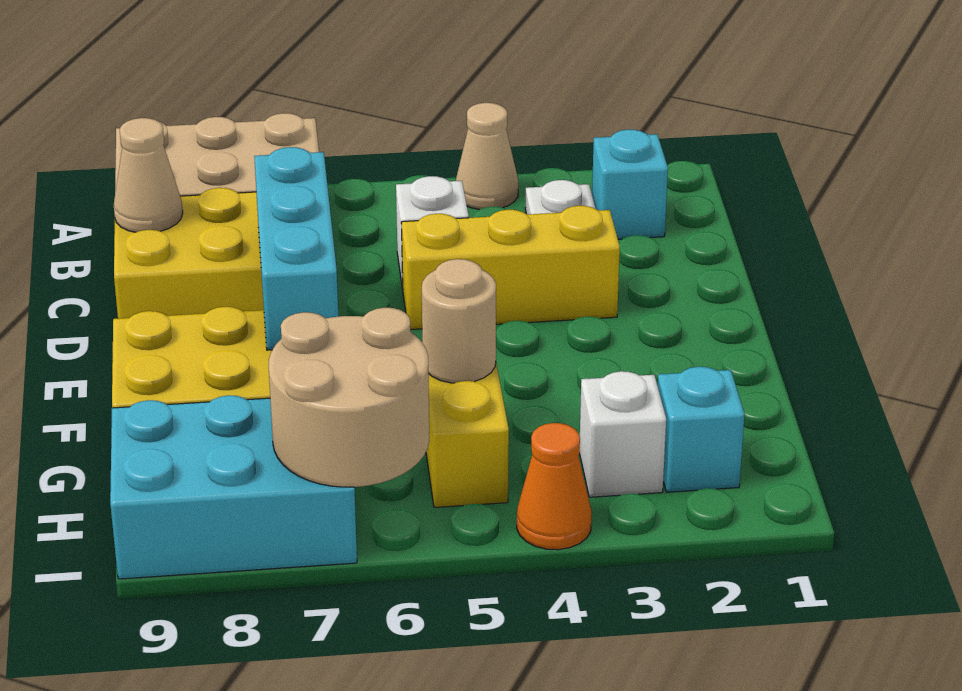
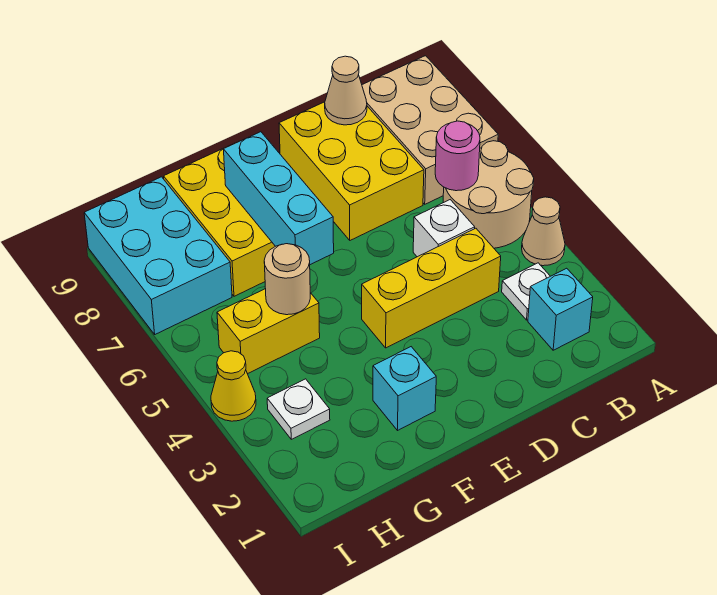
none -> pink 1x1 round brick [435,121,480,191]
yellow 1x3 brick [401,206,620,330] -> yellow 1x3 brick turned to [362,228,501,348]
cyan 1x3 brick [254,147,338,350] -> cyan 1x3 brick turned to [224,132,334,265]
cyan 1x1 brick [658,367,745,492] -> cyan 1x1 brick moved to [373,347,436,431]
white 1x1 brick [579,371,666,497] -> white 1x1 plate [267,379,330,439]
tan 2x2 round brick [269,308,429,487] -> tan 2x2 round brick moved to [443,141,534,248]
orange 1x1 cone [517,423,592,550] -> yellow 1x1 cone [211,351,256,421]

